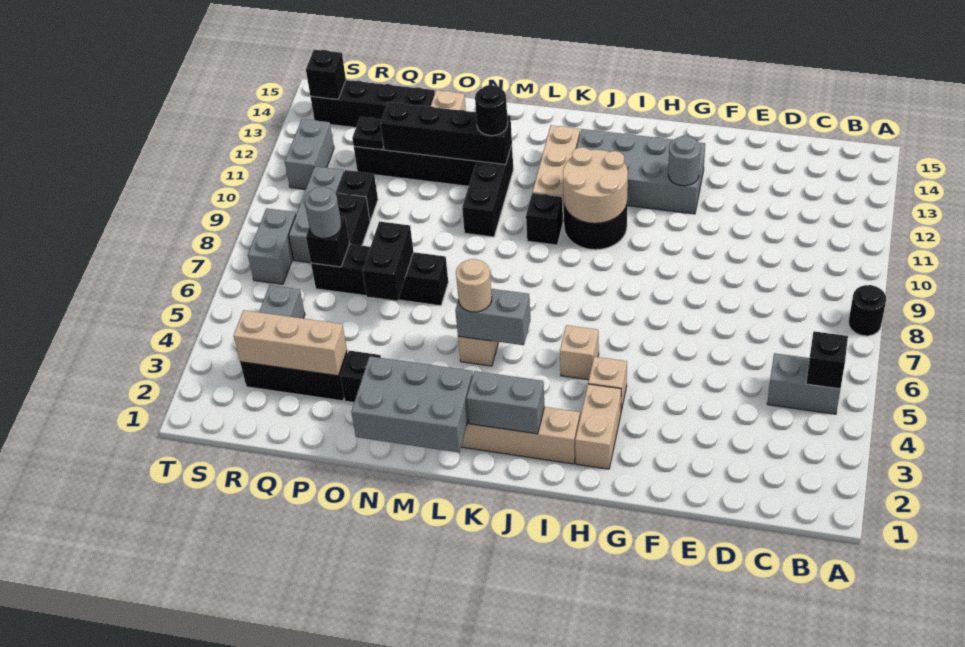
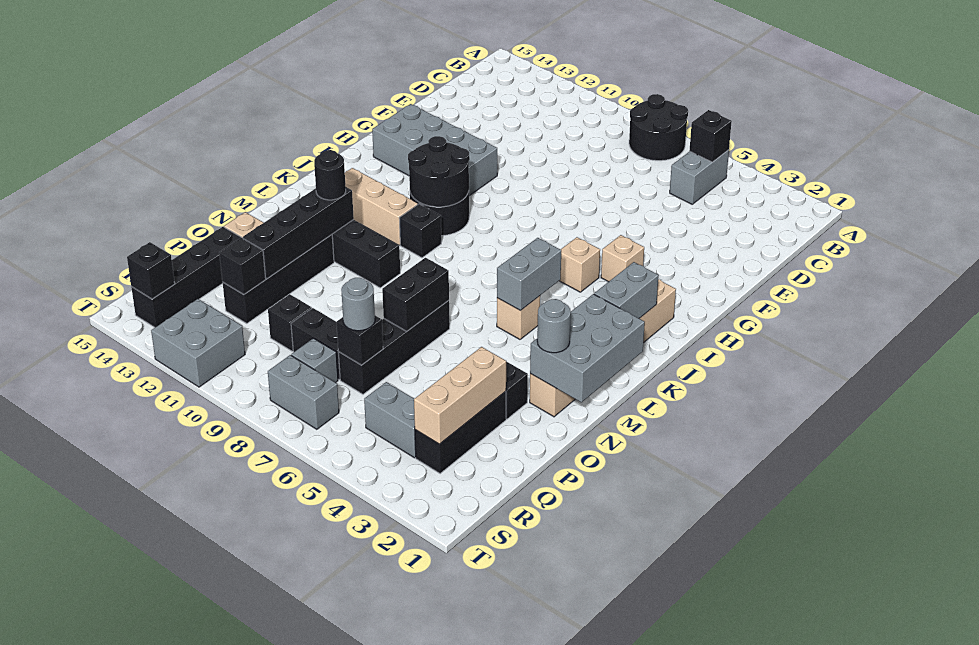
black 1x1 round brick [849,285,886,336] -> black 2x2 round brick [629,94,688,161]
grey 2x4 brick [577,129,705,214] -> grey 2x4 brick turned to [372,104,497,196]
grey 1x1 round brick [668,136,700,186] -> grey 1x1 round brick moved to [537,299,571,353]
tan 1x2 brick [575,384,621,469] -> none
tan 2x2 round brick [563,147,628,223] -> black 2x2 round brick [408,136,470,207]
tan 1x1 round brick [456,259,492,312] -> none
black 1x2 brick [363,221,413,301] -> black 1x2 brick turned to [382,258,449,331]
black 1x1 plate [352,117,383,150] -> black 1x1 brick [219,238,266,294]
grey 1x3 brick [289,166,344,263] -> grey 1x1 brick [291,338,338,383]
grey 1x2 brick [285,119,334,189] -> grey 2x2 brick [151,299,245,387]

